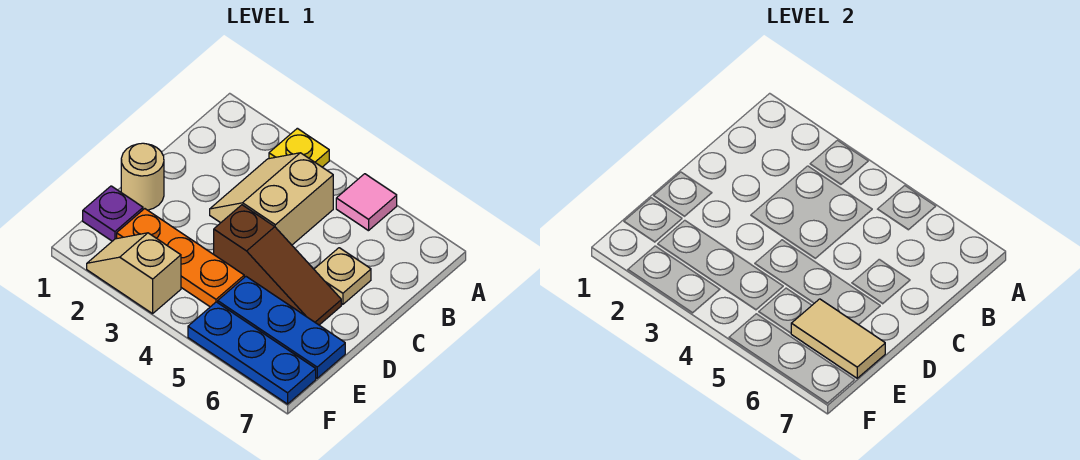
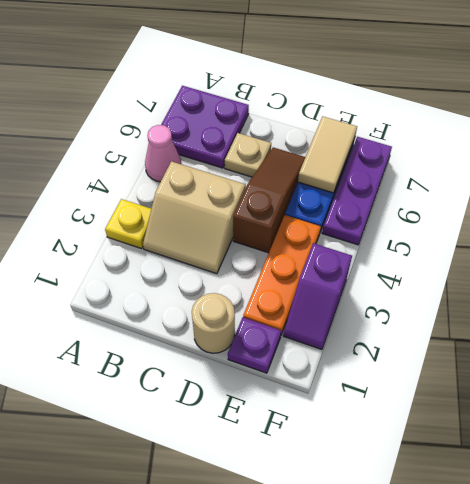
pink 1x1 tile [336,174,397,231] -> pink 1x1 cone [145,125,181,182]
none -> purple 2x2 plate [161,86,249,168]
tan 1x2 slope [87,233,181,314] -> purple 1x2 slope [283,243,352,349]
blue 1x3 plate [188,302,316,404] -> purple 1x3 plate [322,137,392,245]

